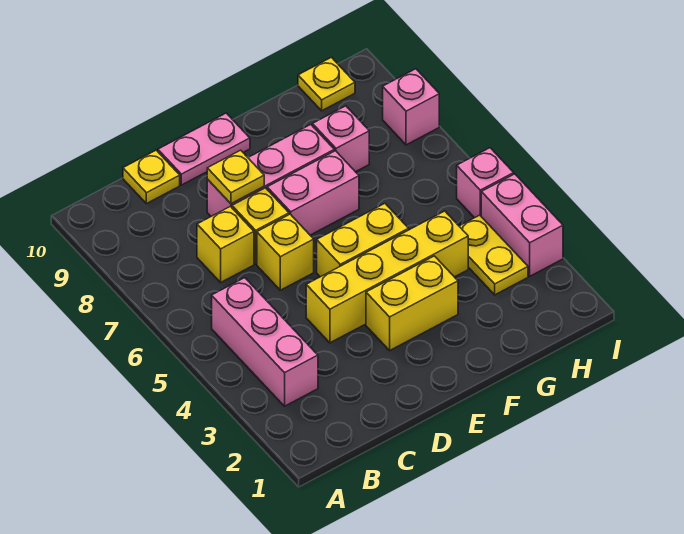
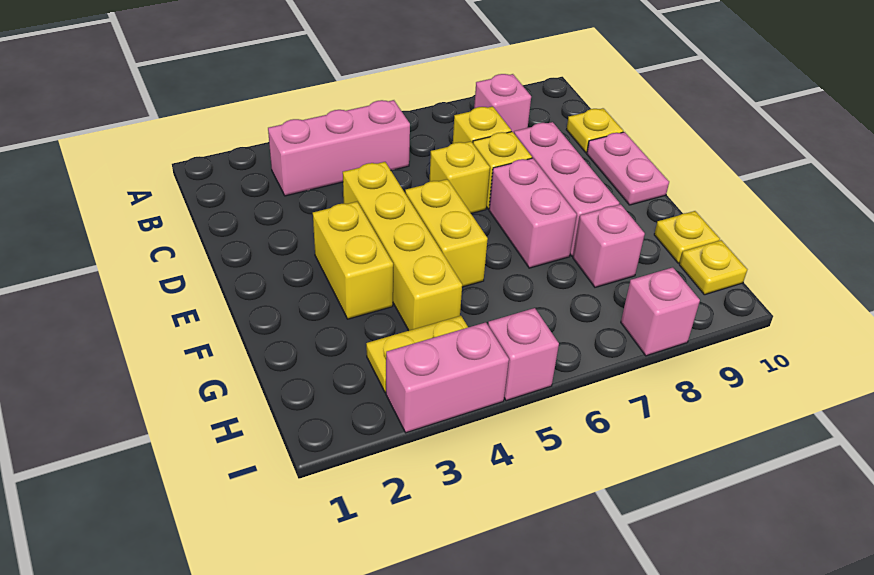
none -> pink 1x1 brick [474,74,531,133]
yellow 1x1 plate [207,150,264,204] -> yellow 1x1 plate moved to [654,211,720,263]

